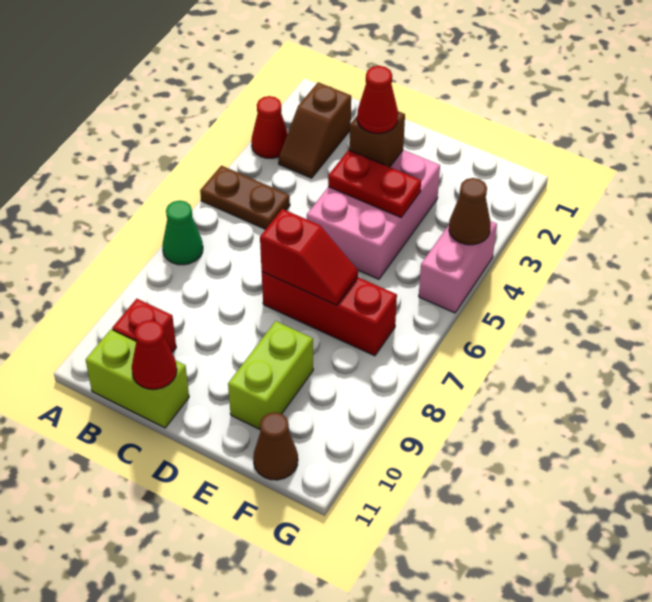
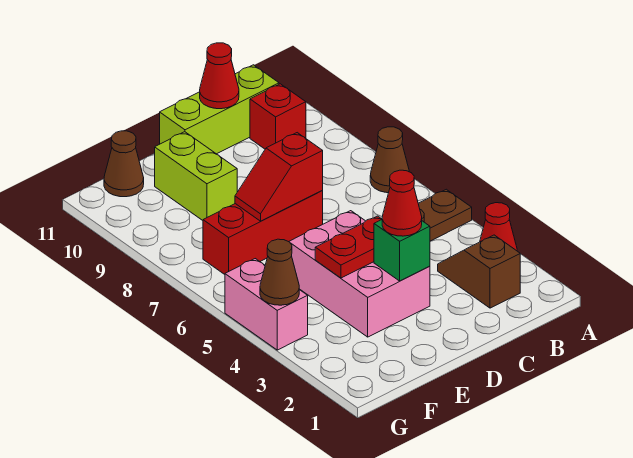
green 1x1 cone [162,200,203,265] -> brown 1x1 cone [370,127,409,193]
lime 1x2 brick [86,330,189,428] -> lime 1x3 brick [160,65,279,154]
brown 1x1 brick [349,111,405,167] -> green 1x1 brick [374,220,430,281]

